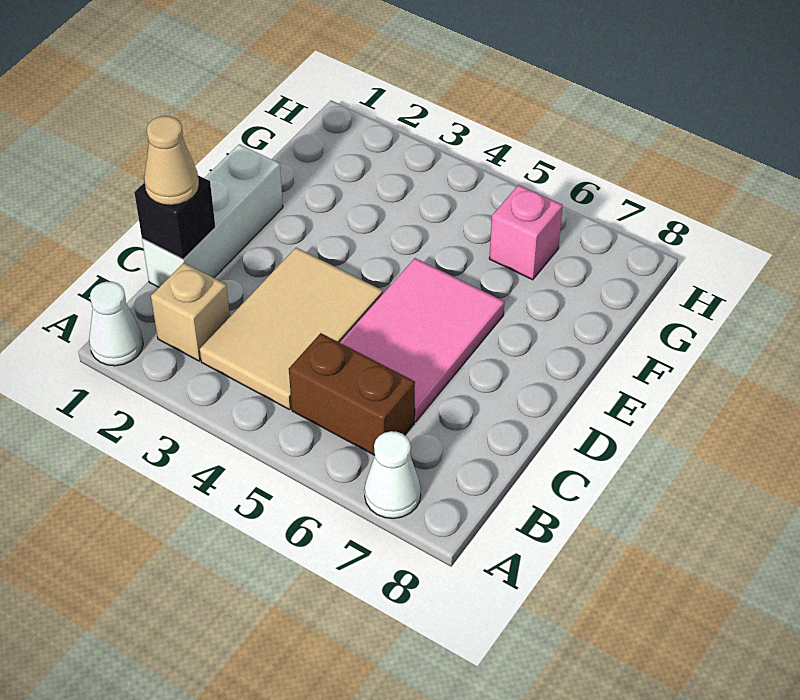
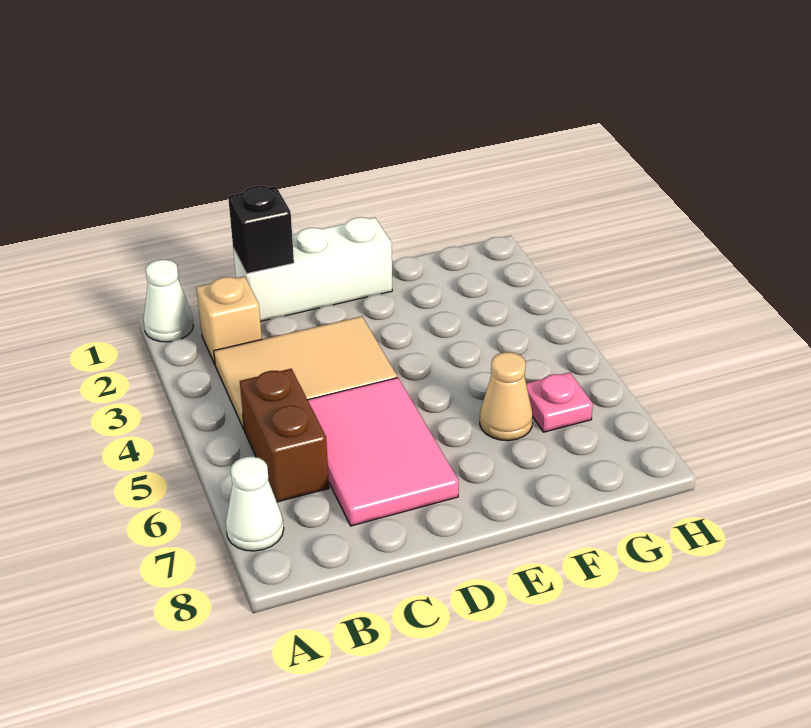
tan 1x1 cone [144,116,199,205] -> tan 1x1 cone moved to [480,352,533,441]
pink 2x3 tile [340,258,505,422] -> pink 2x3 tile turned to [308,378,459,526]
pink 1x1 brick [489,185,563,280] -> pink 1x1 plate [526,372,593,432]

